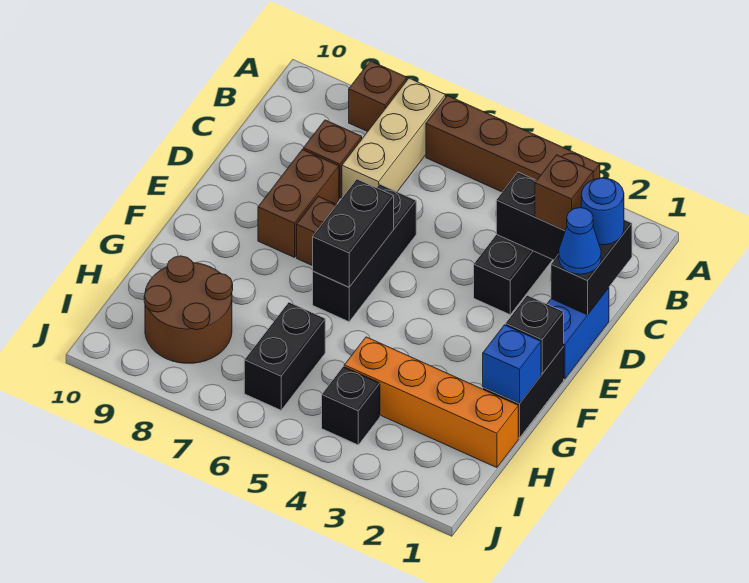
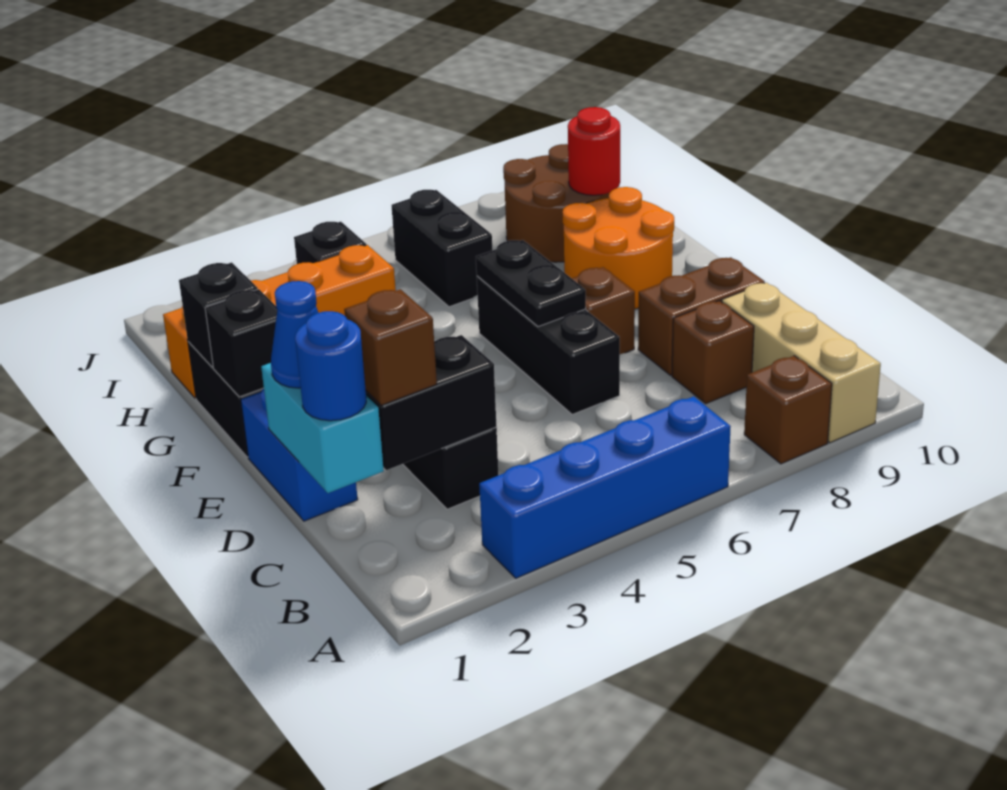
brown 1x4 brick [426,96,600,192] -> blue 1x4 brick [479,396,731,578]
tan 1x3 brick [342,78,446,198] -> tan 1x3 brick moved to [722,283,881,443]
black 1x2 brick [551,220,632,315] -> cyan 1x2 brick [261,363,384,493]
brown 1x2 brick [258,149,339,257] -> brown 1x2 brick turned to [638,257,765,375]
black 1x2 brick [313,179,394,287] -> black 1x2 plate [476,240,586,327]
none -> orange 2x2 round brick [563,187,674,309]
blue 1x1 brick [483,325,541,404] -> black 1x1 brick [179,262,258,367]
none -> red 1x1 round brick [568,107,620,195]

